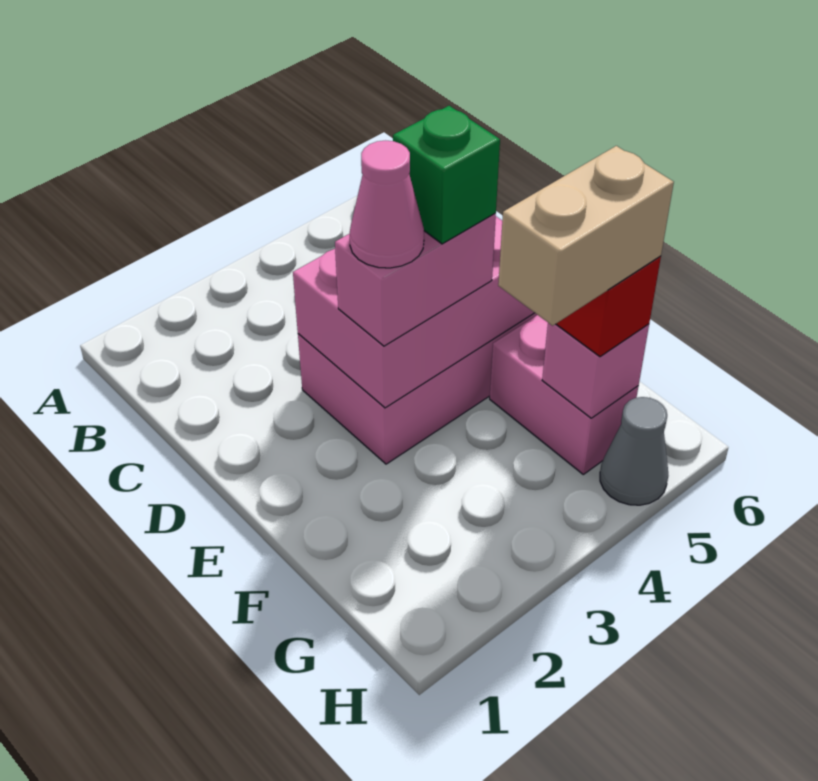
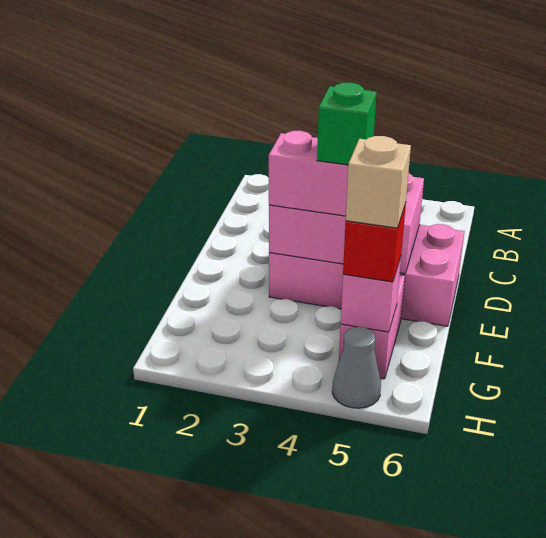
pink 1x1 cone [350,141,424,268] -> none
tan 1x2 brick [498,146,674,326] -> tan 1x1 brick [346,136,411,228]

